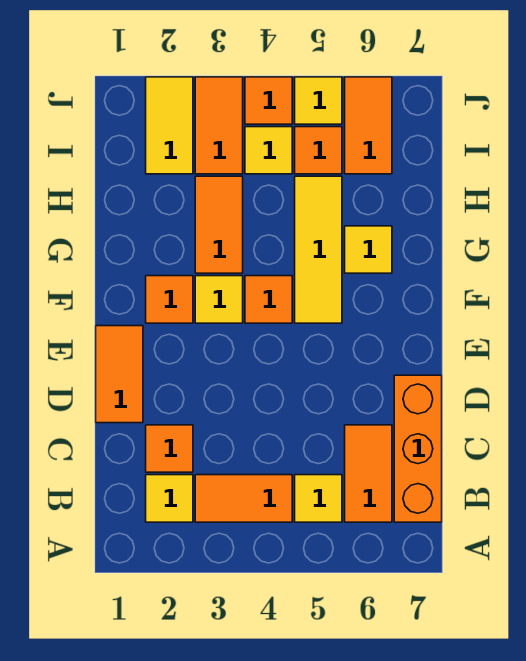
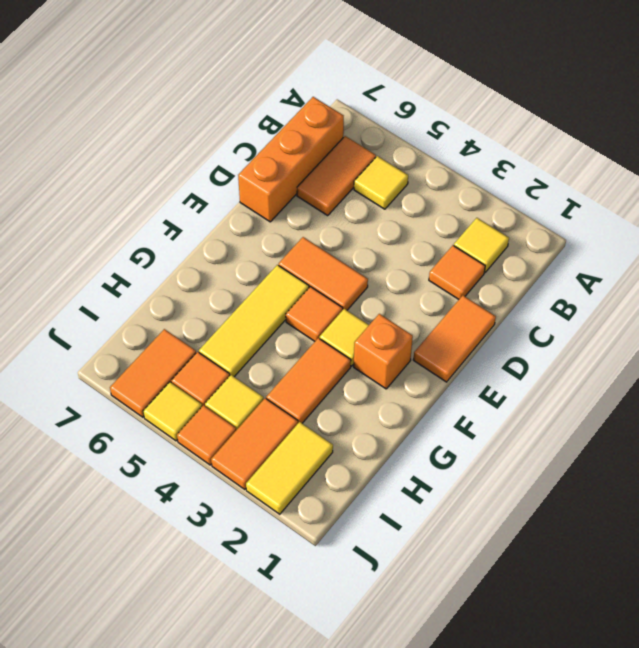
orange 1x2 tile [195,475,292,522] -> orange 1x2 tile moved to [279,237,368,310]
orange 1x1 tile [146,276,193,323] -> orange 1x1 brick [354,314,413,389]
yellow 1x1 tile [345,226,392,273] -> none

